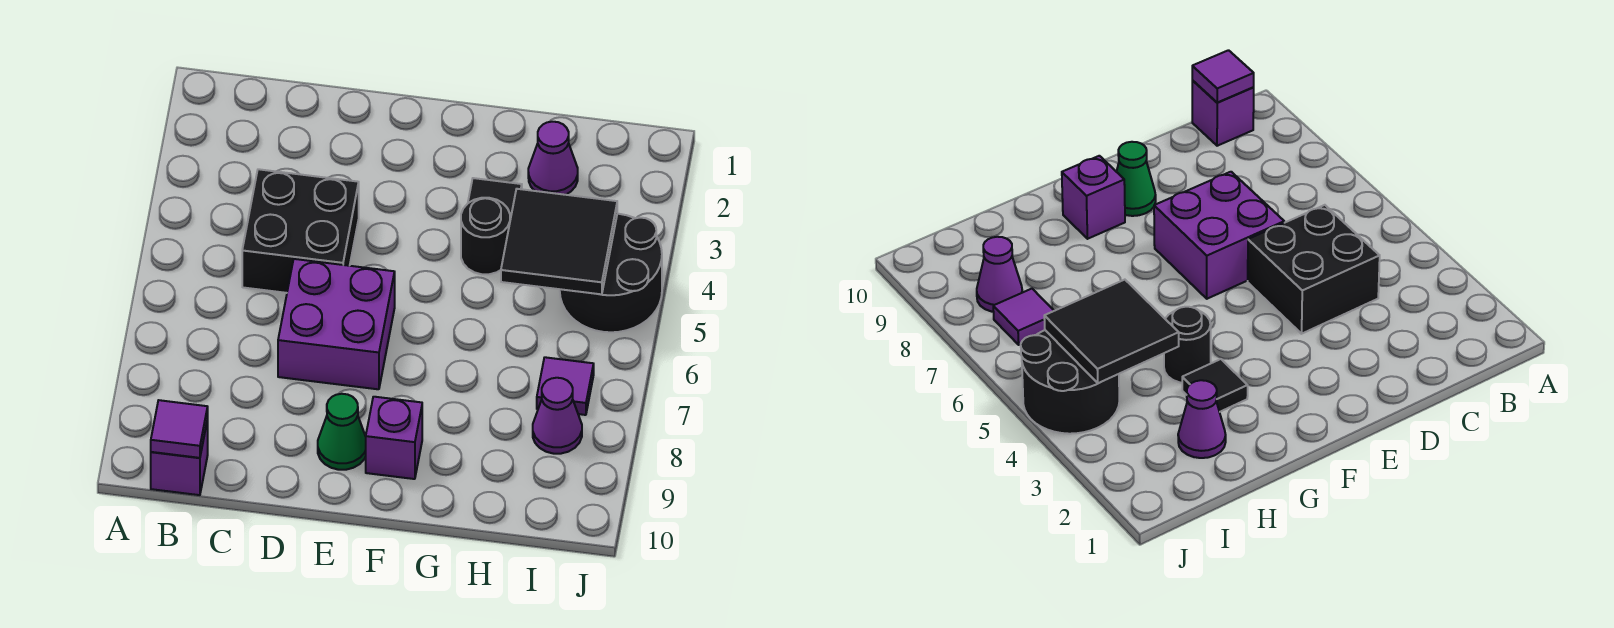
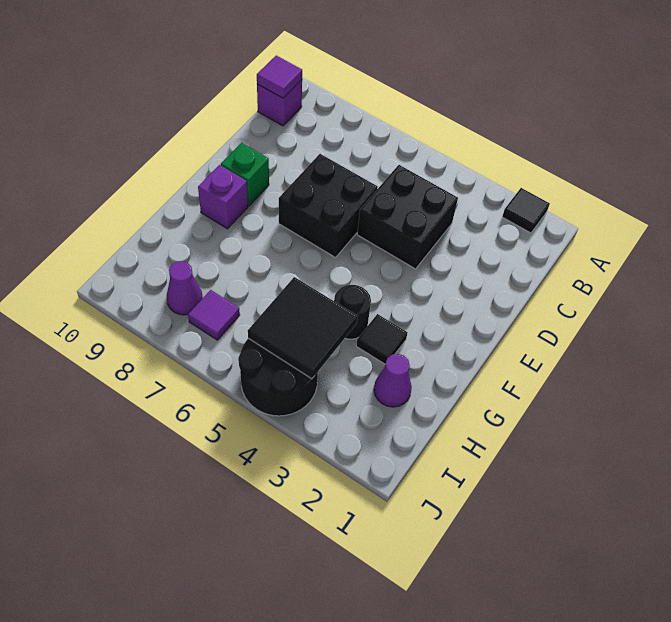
none -> black 1x1 tile [502,188,550,233]
purple 2x2 brick [278,259,395,389] -> black 2x2 brick [279,154,378,257]
green 1x1 cone [318,394,366,470] -> green 1x1 brick [221,143,269,206]

